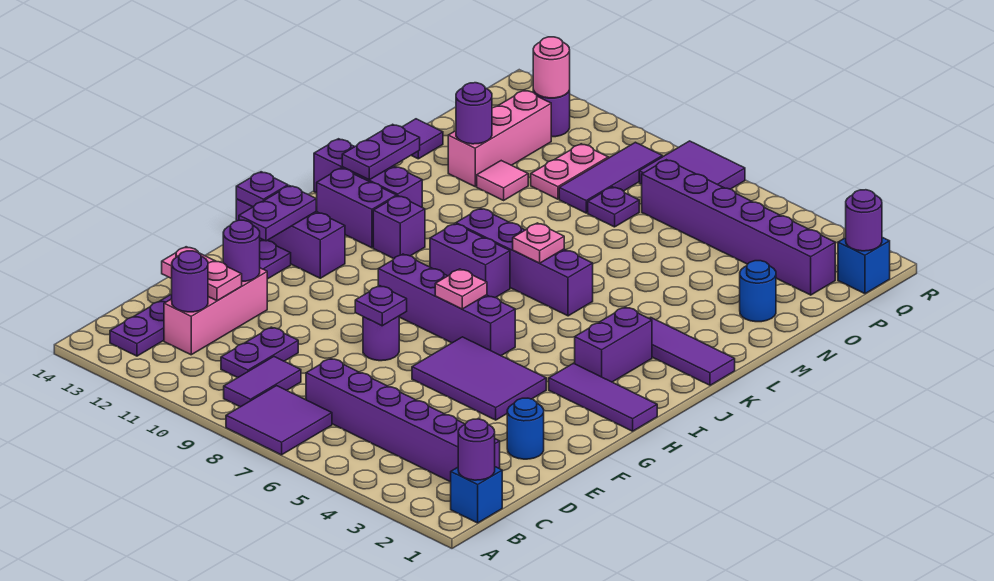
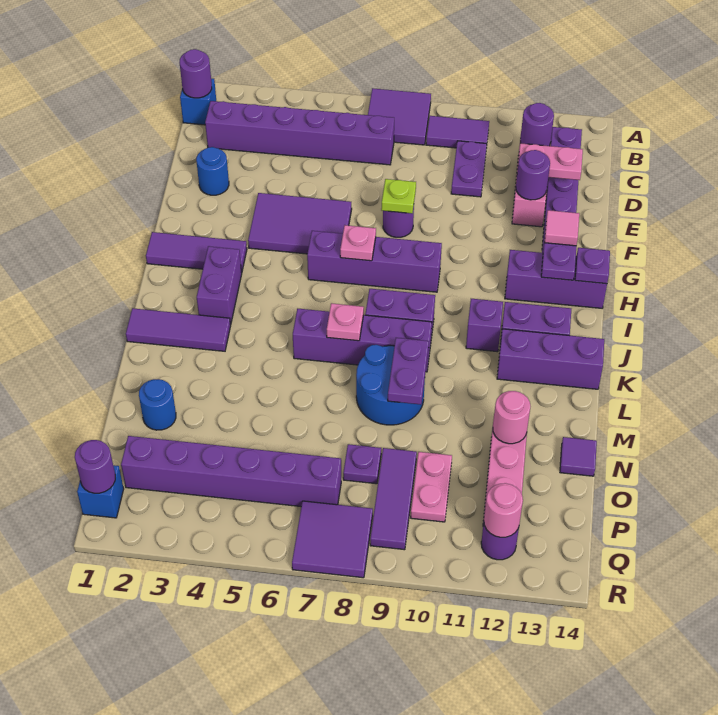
purple 1x2 tile [224,357,301,407] -> purple 1x2 tile turned to [426,116,489,148]
purple 1x1 plate [355,286,407,326] -> lime 1x1 plate [381,179,416,213]
purple 1x2 plate [342,124,420,180] -> purple 1x2 plate moved to [388,338,429,405]
none -> blue 2x2 round brick [356,345,425,425]
pink 1x1 tile [477,161,528,200] -> pink 1x1 tile moved to [544,210,579,246]
purple 1x1 round brick [456,83,492,144] -> pink 1x1 round brick [493,391,530,444]

